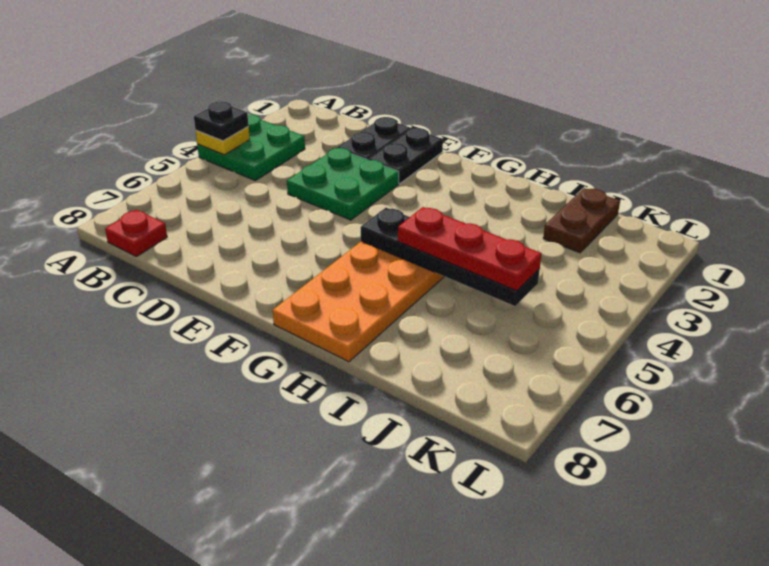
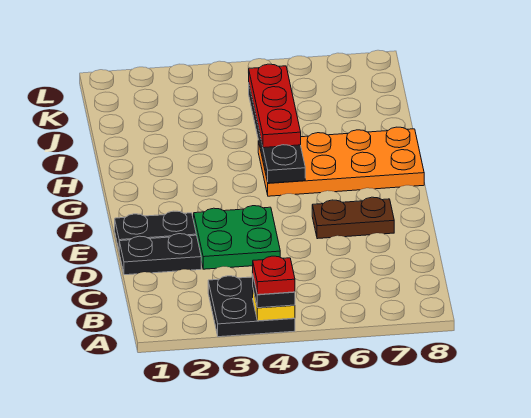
green 2x2 plate [197,114,305,181] -> black 2x2 plate [208,276,295,337]
red 1x1 plate [105,210,167,256] -> red 1x1 plate moved to [252,256,295,295]
brown 1x2 plate [543,188,620,253] -> brown 1x2 plate moved to [312,197,394,239]

